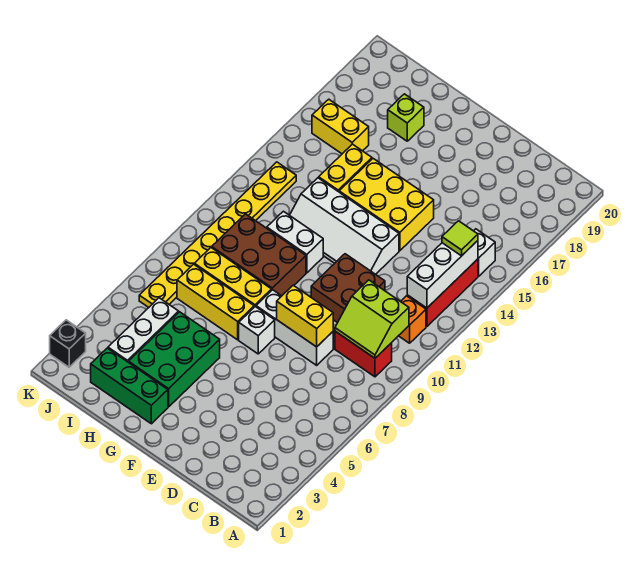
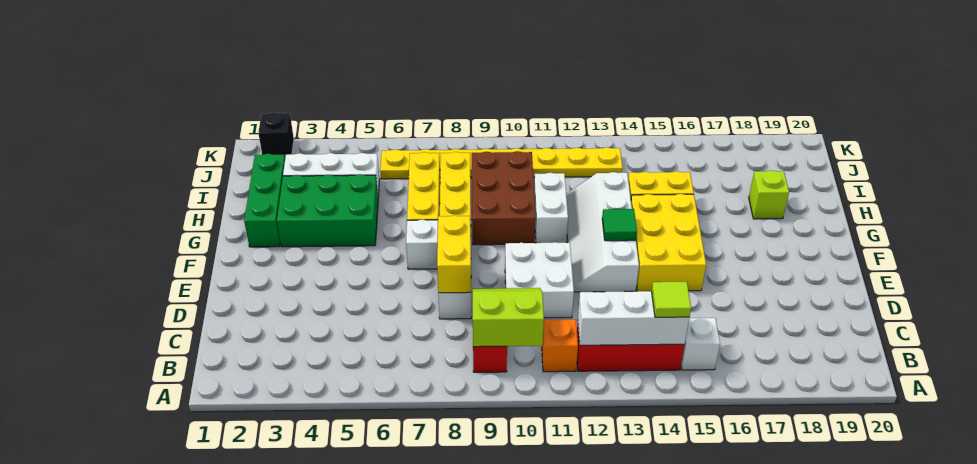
lime 2x2 slope [335,280,409,358] -> lime 2x2 slope turned to [473,288,544,347]
brown 2x2 brick [311,254,385,323] -> white 2x2 brick [505,242,574,318]
none -> green 1x1 tile [602,209,637,241]
yellow 1x2 brick [312,99,369,154] -> none

